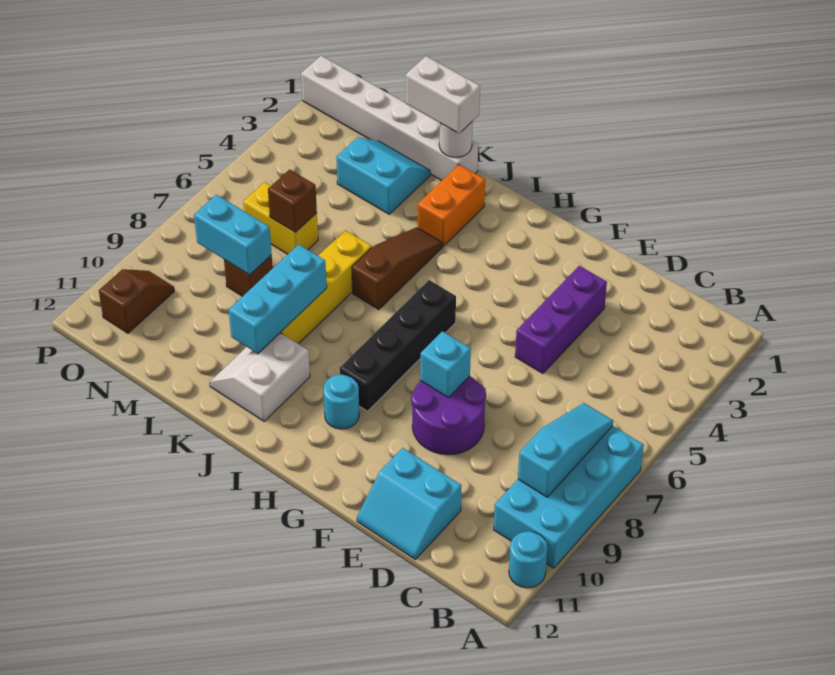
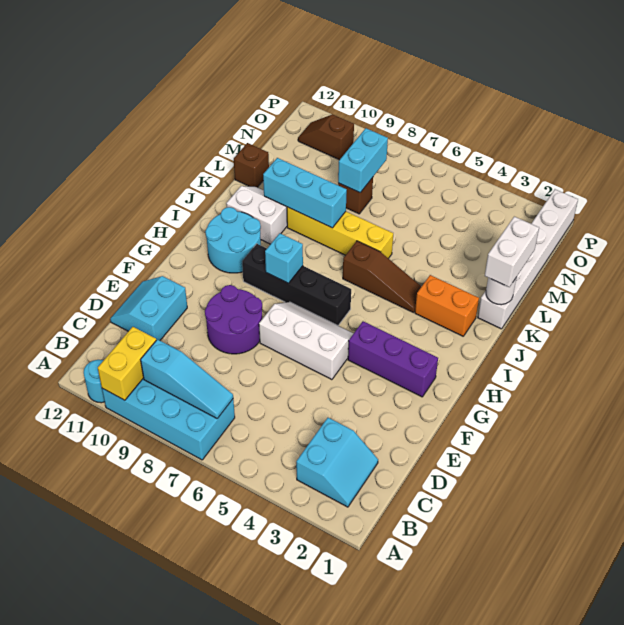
purple 1x3 brick [515,266,607,374] -> purple 1x3 brick moved to [348,321,438,397]
none -> white 2x3 slope [259,302,354,380]
cyan 1x1 brick [420,331,471,397] -> cyan 1x1 brick moved to [265,233,303,283]
cyan 1x1 round brick [323,375,359,429] -> cyan 2x2 round brick [205,207,261,273]
cyan 2x2 slope [336,137,430,214] -> cyan 2x2 slope moved to [296,418,378,507]
yellow 1x2 brick [243,182,318,254] -> yellow 1x2 brick moved to [98,327,156,400]
brown 1x1 brick [268,170,317,233] -> brown 1x1 brick moved to [234,143,269,187]
brown 1x2 slope [99,269,174,333] -> brown 1x2 slope turned to [298,114,354,160]

